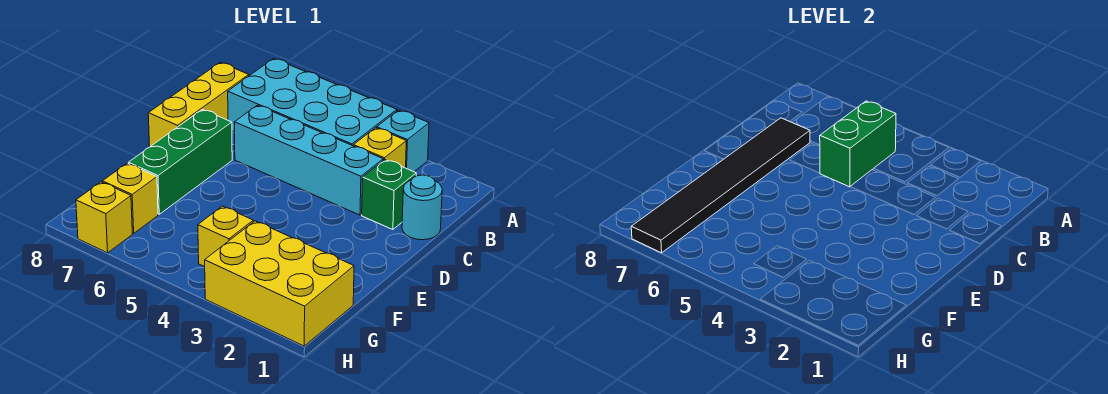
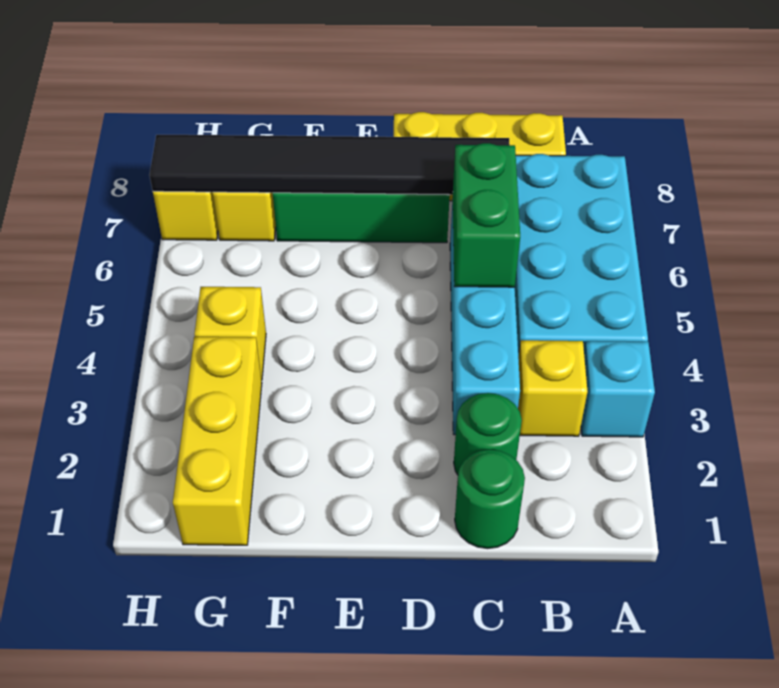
green 1x2 brick [820,101,896,187] -> green 1x2 brick turned to [453,143,520,287]
cyan 1x1 round brick [402,175,442,240] -> green 1x1 round brick [455,450,525,549]
green 1x1 brick [362,160,416,230] -> green 1x1 round brick [454,393,522,475]
yellow 2x3 brick [205,221,354,346] -> yellow 1x3 brick [173,337,262,545]

